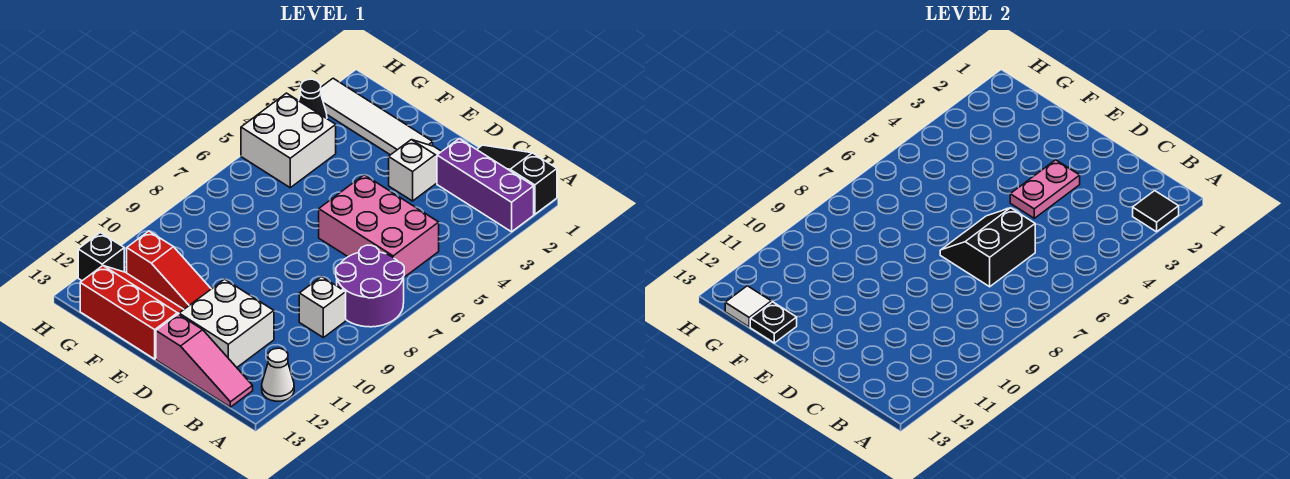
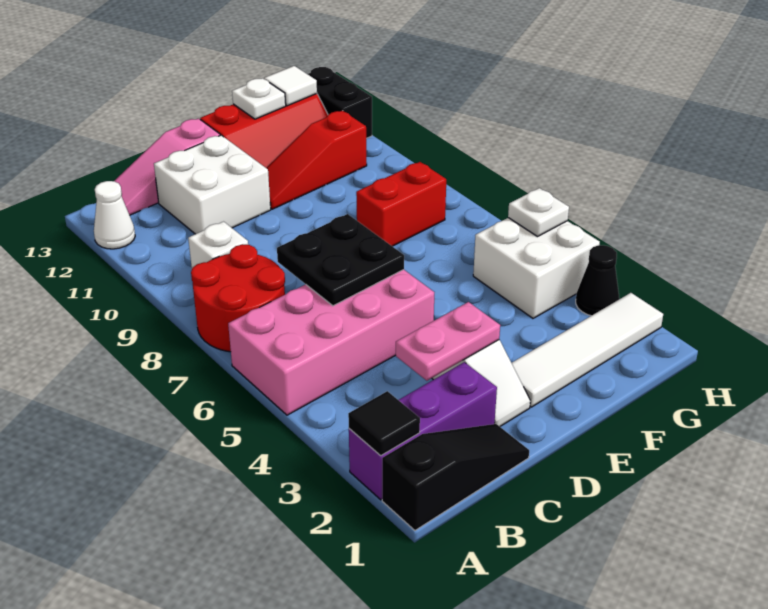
purple 2x2 round brick [336,245,404,327] -> red 2x2 round brick [191,244,285,352]
pink 2x3 brick [319,175,439,277] -> pink 2x4 brick [228,270,434,415]
black 2x2 slope [940,208,1035,287] -> black 2x2 plate [277,214,404,306]
pink 1x2 plate [1010,160,1080,218] -> pink 1x2 plate turned to [396,302,500,381]
none -> red 1x2 brick [356,162,446,246]
black 1x1 plate [750,302,797,343] -> white 1x1 plate [232,78,286,119]
none -> white 1x1 plate [508,188,569,237]
black 1x1 brick [78,233,124,281] -> black 1x2 brick [308,67,372,138]

